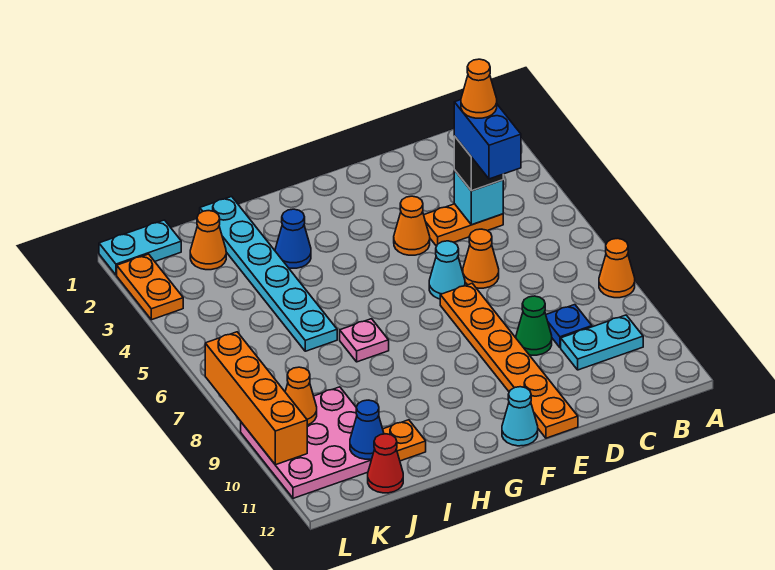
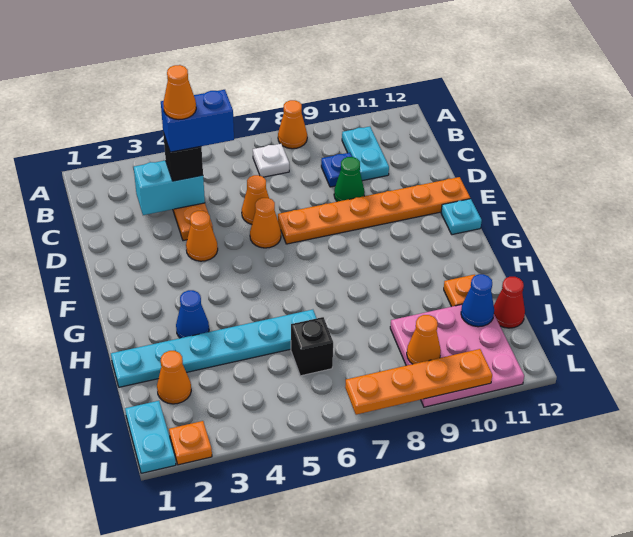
none -> white 1x1 plate [253,144,289,177]
cyan 1x1 brick [454,170,503,225] -> cyan 1x2 brick [134,160,205,215]
cyan 1x1 cone [429,241,465,299] -> orange 1x1 cone [250,198,281,248]
cyan 1x1 cone [502,387,538,446] -> cyan 1x1 plate [441,199,482,235]
pink 1x1 plate [340,319,389,362] -> none
none -> black 1x1 brick [291,317,333,376]
orange 1x2 plate [117,254,183,320] -> orange 1x1 plate [169,421,212,465]
orange 1x4 brick [205,332,307,465] -> orange 1x4 plate [345,349,492,415]

